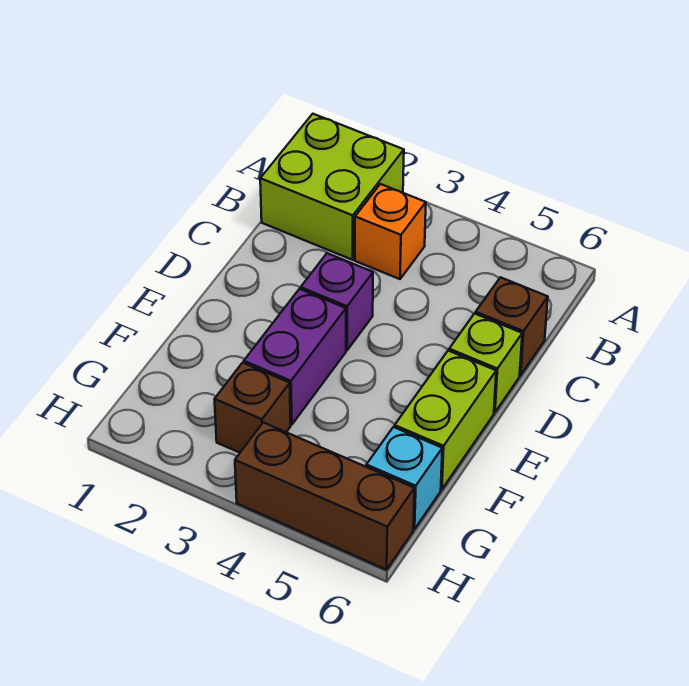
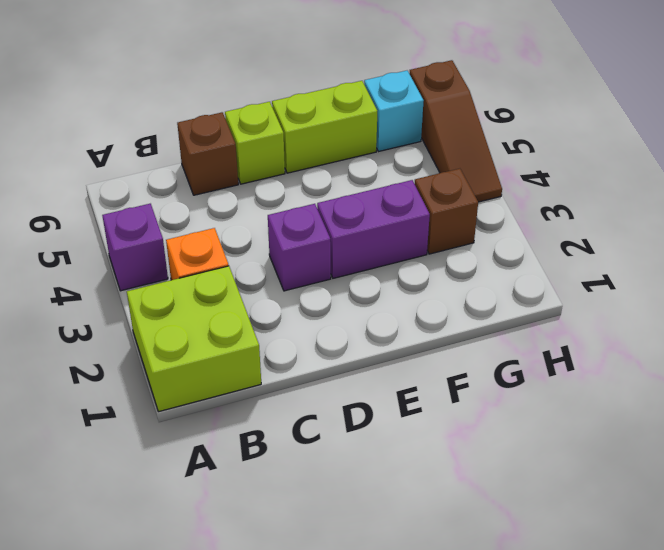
none -> purple 1x1 brick [102,204,168,291]
brown 1x3 brick [235,422,414,570] -> brown 1x3 slope [409,60,502,202]

